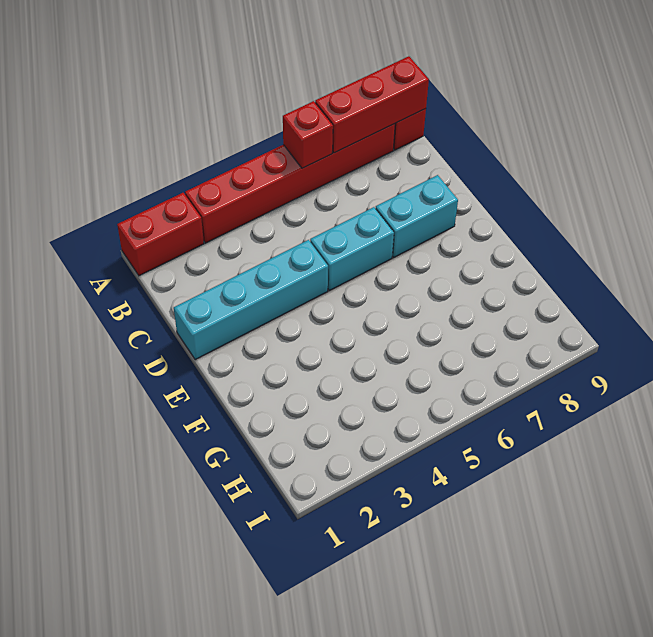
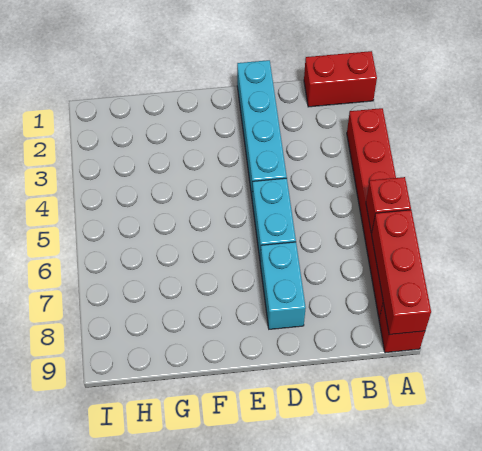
red 1x2 brick [117,193,204,276] -> red 1x2 brick turned to [304,51,377,107]

